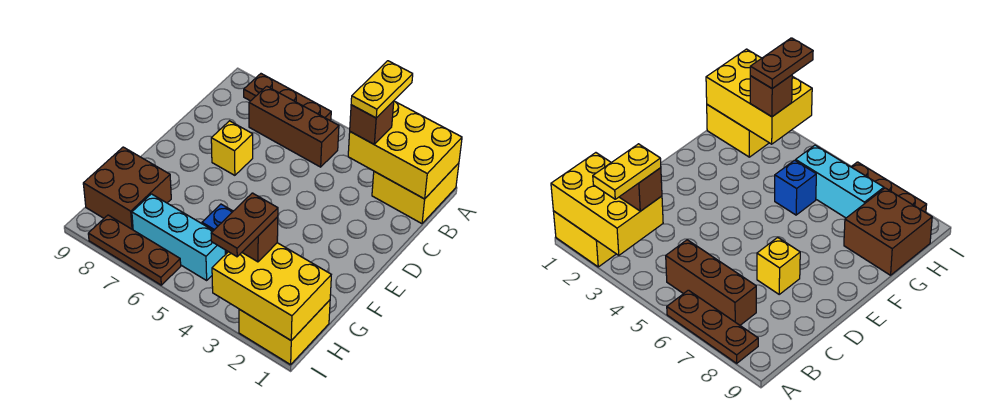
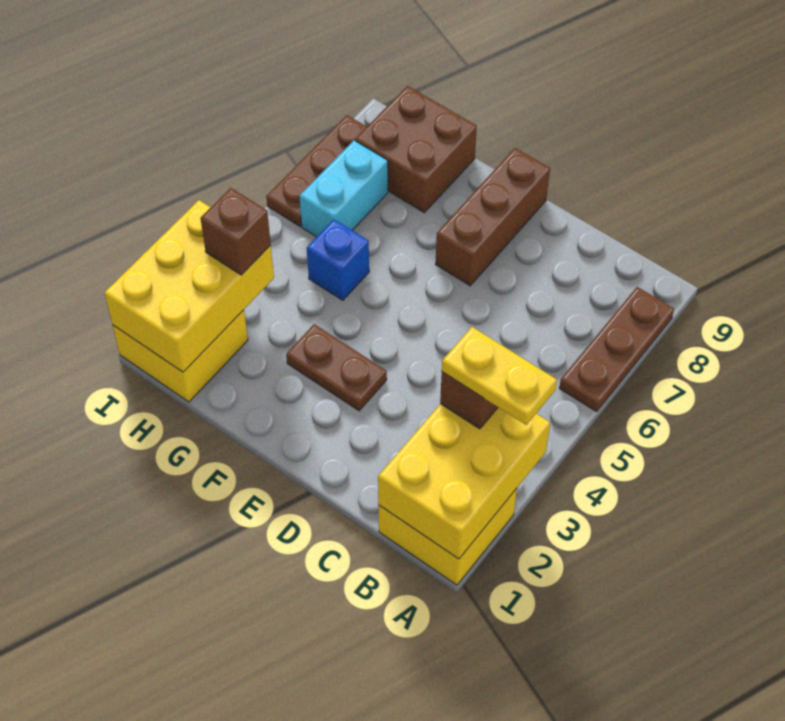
brown 1x3 brick [249,86,339,167] -> brown 1x3 brick moved to [435,148,550,286]
yellow 1x1 brick [211,121,253,175] -> none
brown 1x2 plate [211,193,278,257] -> brown 1x2 plate moved to [286,324,387,411]
cyan 1x3 brick [132,194,225,280] -> cyan 1x2 brick [299,140,388,237]

